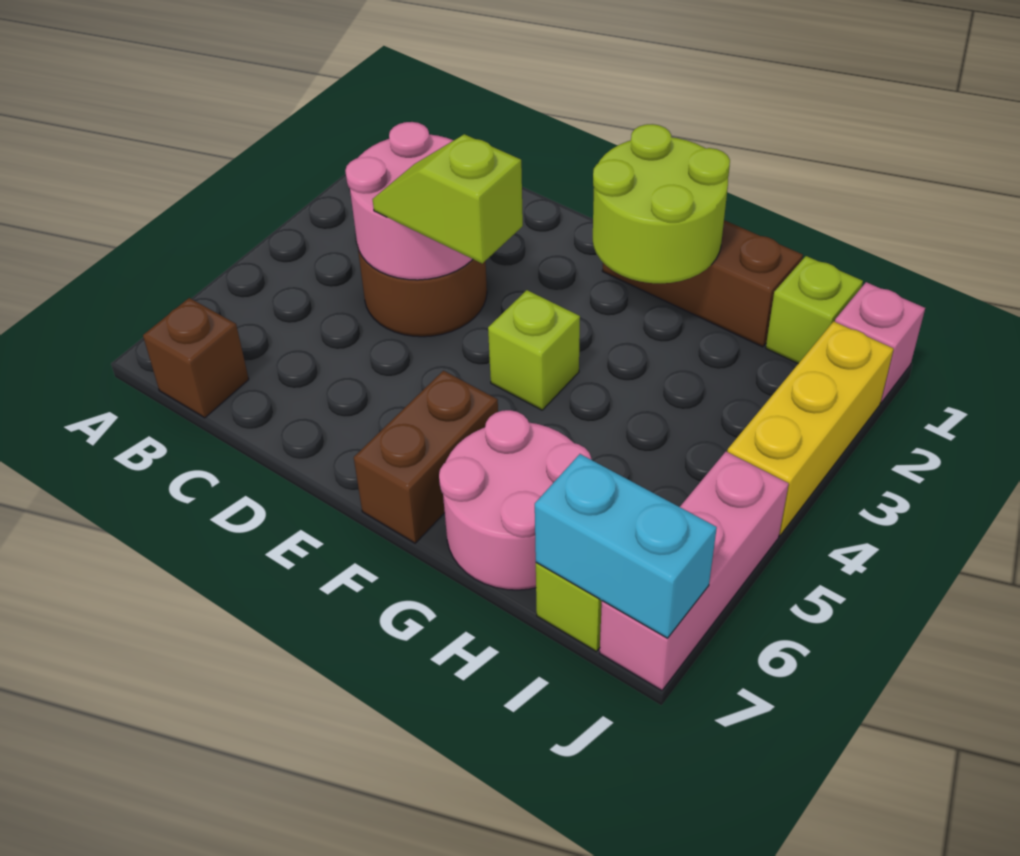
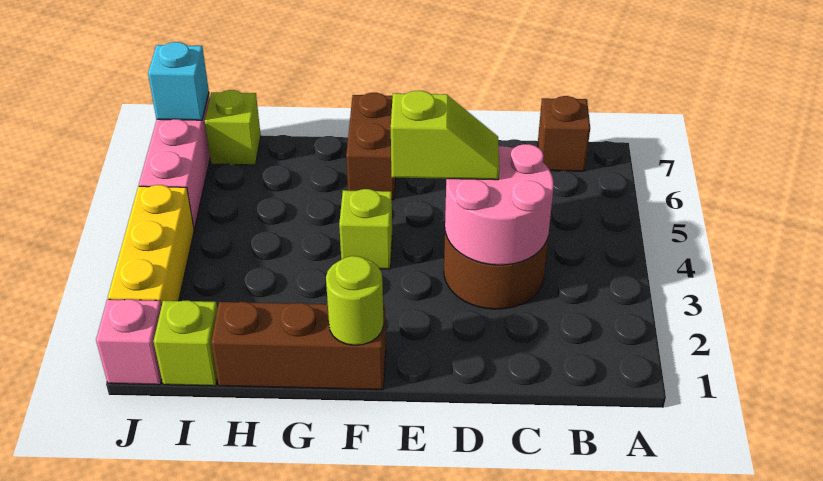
lime 2x2 round brick [593,124,730,284] -> lime 1x1 round brick [326,256,384,345]
pink 2x2 round brick [439,410,591,590] -> none
cyan 1x2 brick [535,454,717,638] -> cyan 1x1 brick [148,42,209,120]

